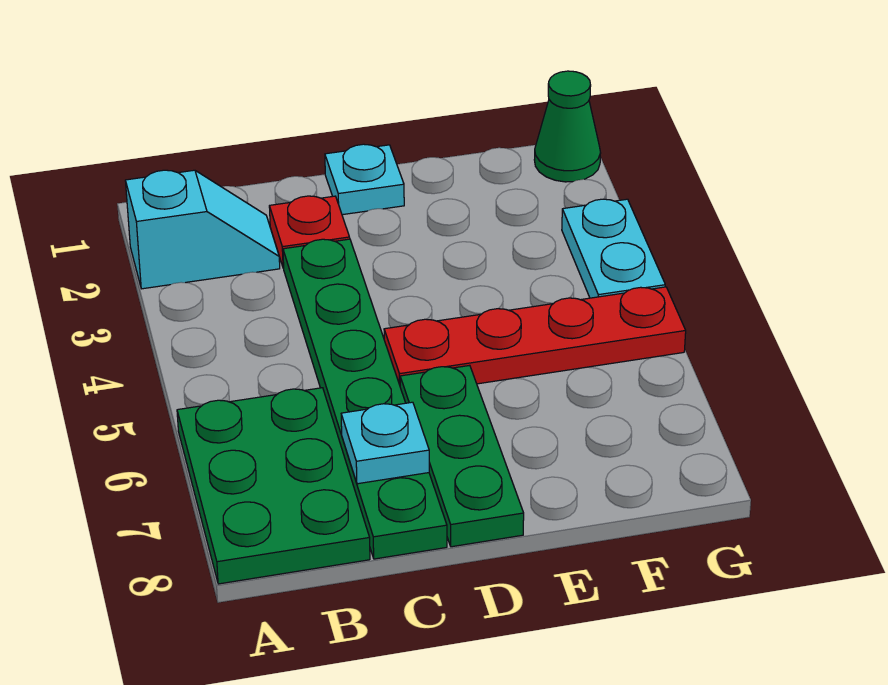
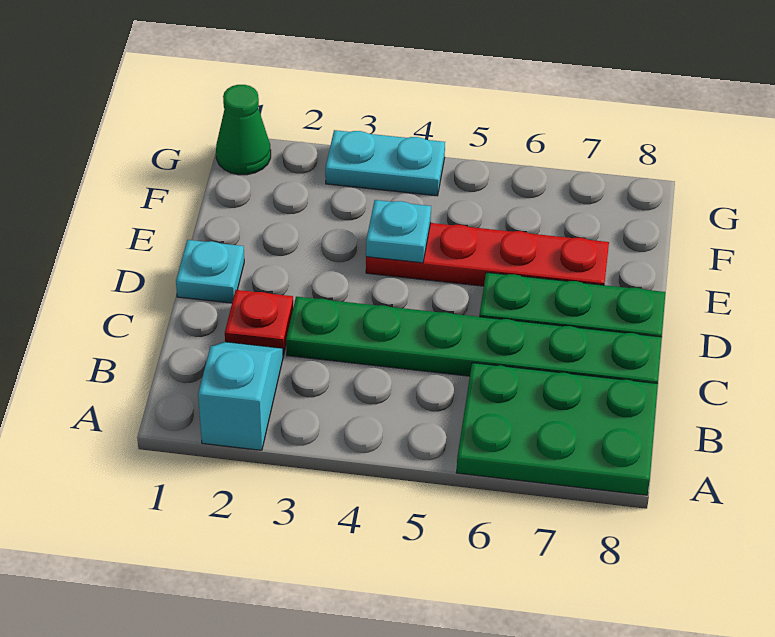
cyan 1x1 plate [341,402,429,484] -> cyan 1x1 plate moved to [366,200,431,263]
red 1x4 plate [384,287,686,385] -> red 1x4 plate turned to [366,223,609,286]

